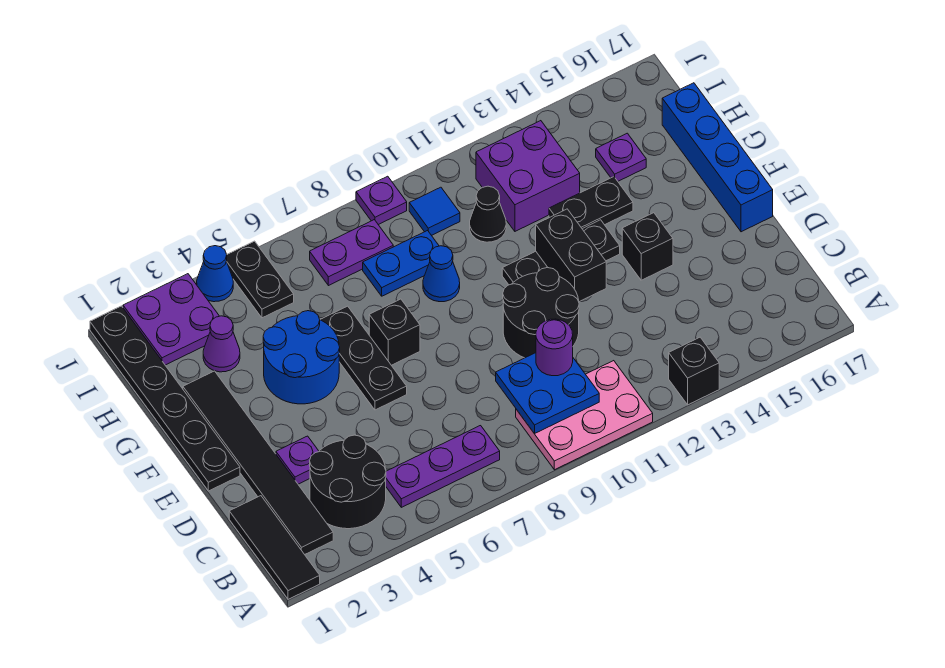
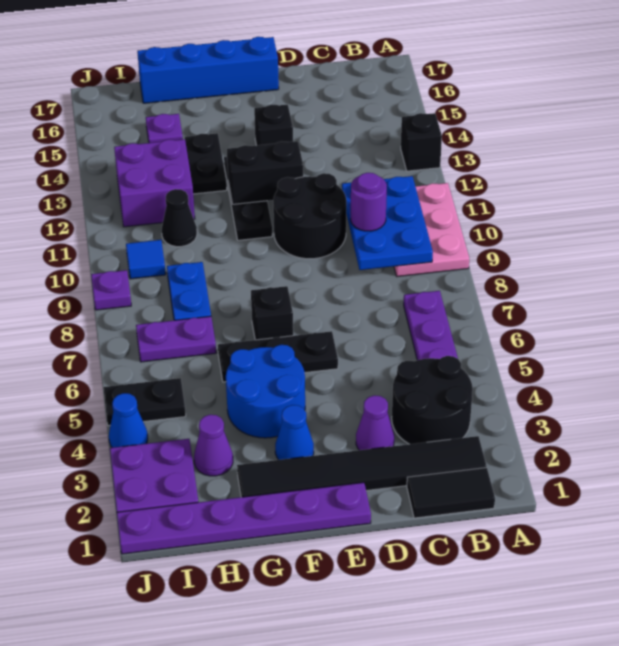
black 1x3 tile [229,496,320,599] -> black 1x2 tile [407,468,495,518]
blue 2x2 plate [496,353,599,434] -> blue 2x3 plate [342,176,433,270]
purple 1x1 plate [276,436,319,484] -> purple 1x1 cone [356,395,394,450]
black 1x6 plate [90,306,240,491] -> purple 1x6 plate [117,482,371,554]
blue 1x1 cone [423,246,460,302] -> blue 1x1 cone moved to [275,405,314,460]
purple 1x2 plate [310,220,393,286] -> purple 1x2 plate turned to [136,316,216,362]

